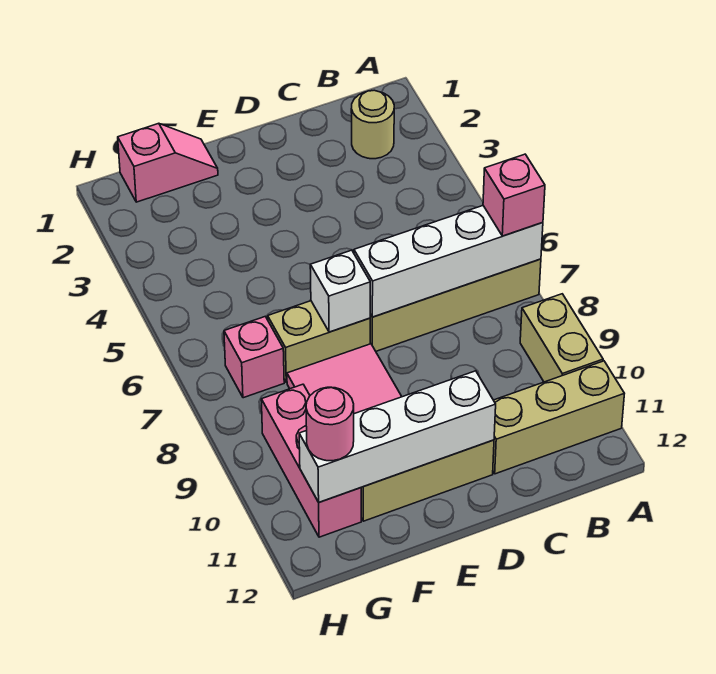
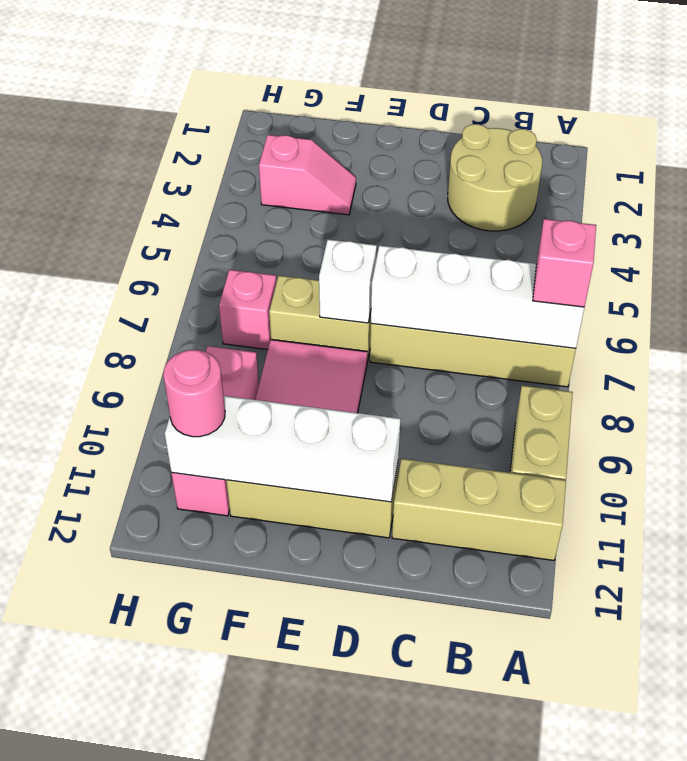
tan 1x1 round brick [351,90,394,159] -> tan 2x2 round brick [448,124,542,231]
pink 1x2 slope [118,123,218,202] -> pink 1x2 slope moved to [259,135,356,215]

